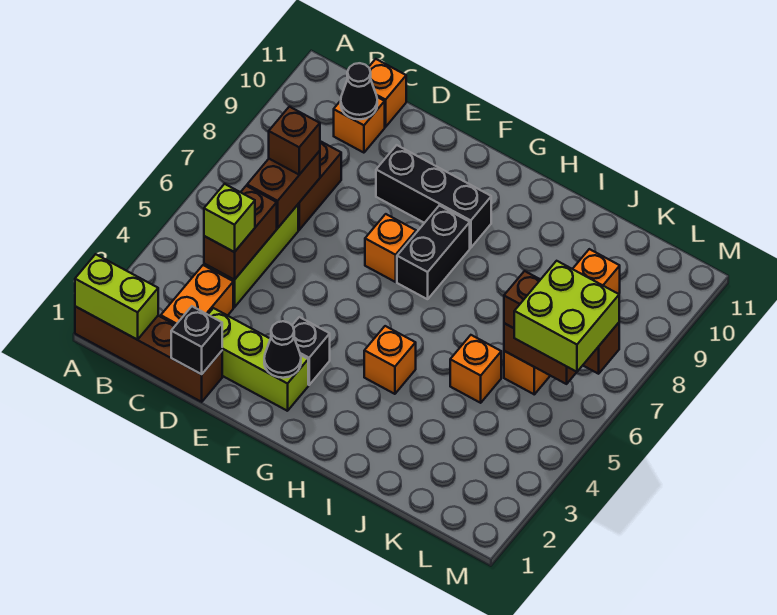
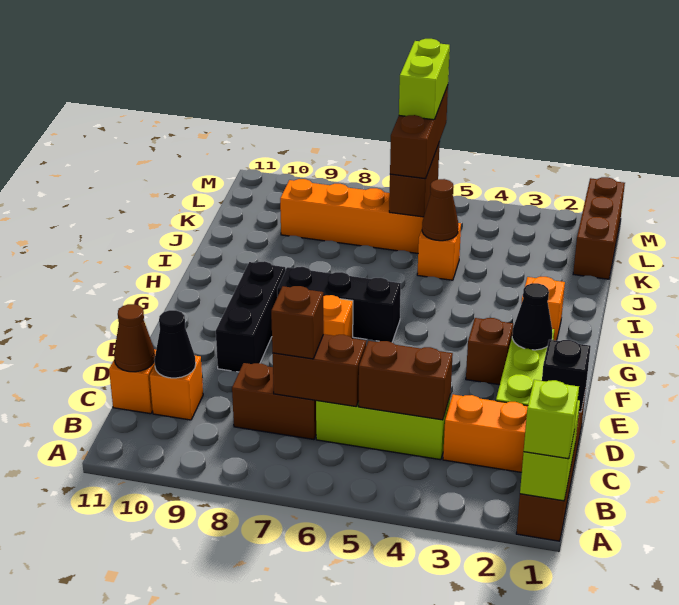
lime 1x1 brick [204,184,255,252] -> lime 1x1 brick moved to [524,380,579,459]
none -> brown 1x1 cone [114,304,155,372]
black 1x1 brick [292,317,330,385] -> brown 1x1 brick [466,318,513,385]
black 1x2 brick [397,205,470,299] -> black 1x3 brick [277,267,401,342]
orange 1x1 brick [364,326,416,394] -> orange 1x1 brick moved to [521,277,565,341]
none -> brown 1x1 cone [422,179,458,241]
none -> brown 1x3 brick [573,177,625,279]
lime 2x2 brick [514,261,619,372] -> lime 1x2 brick [399,39,450,120]

